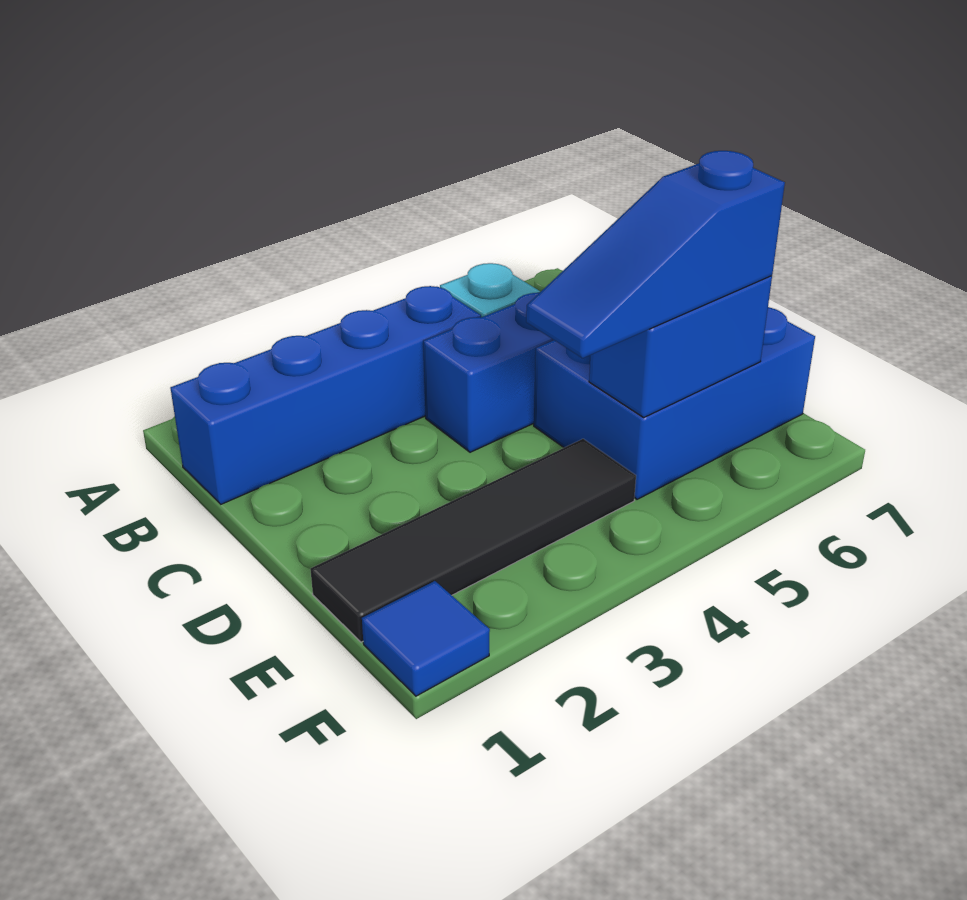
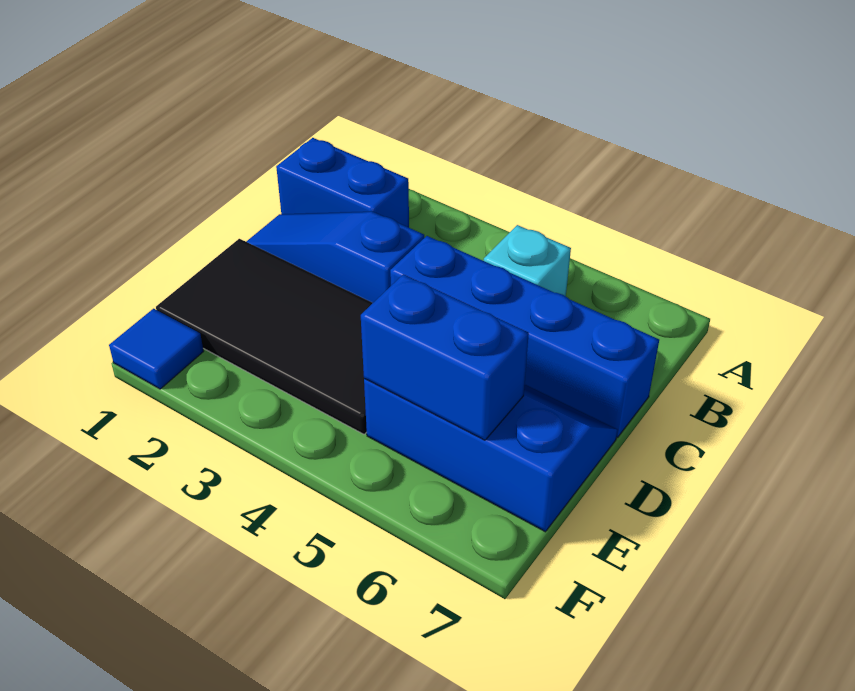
blue 1x4 brick [170,286,481,504] -> blue 1x2 brick [276,138,409,228]
blue 2x3 brick [534,307,815,499] -> blue 2x3 slope [364,379,618,532]
black 1x4 tile [310,439,636,642] -> black 2x4 tile [156,239,372,434]
blue 1x3 slope [526,151,785,358] -> blue 1x3 slope moved to [246,212,424,303]

